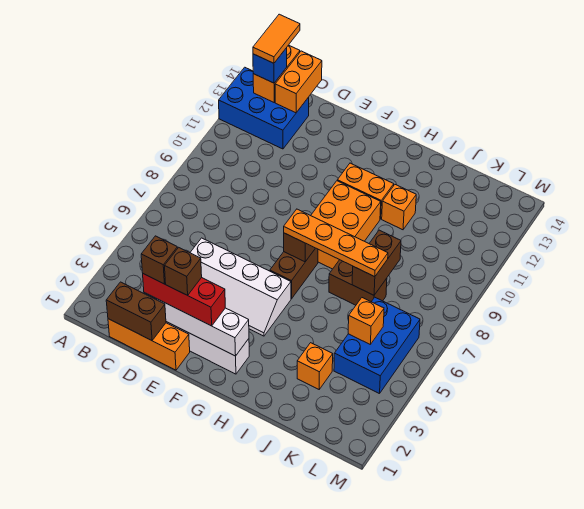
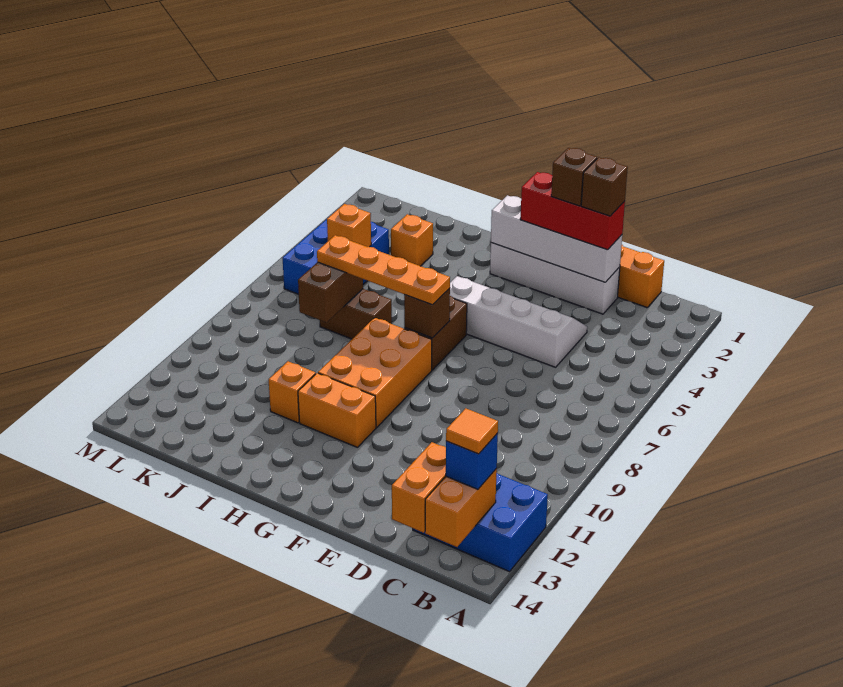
orange 1x2 tile [253,14,300,63] -> orange 1x1 tile [446,408,498,454]
brown 1x2 brick [106,282,166,341] -> none

